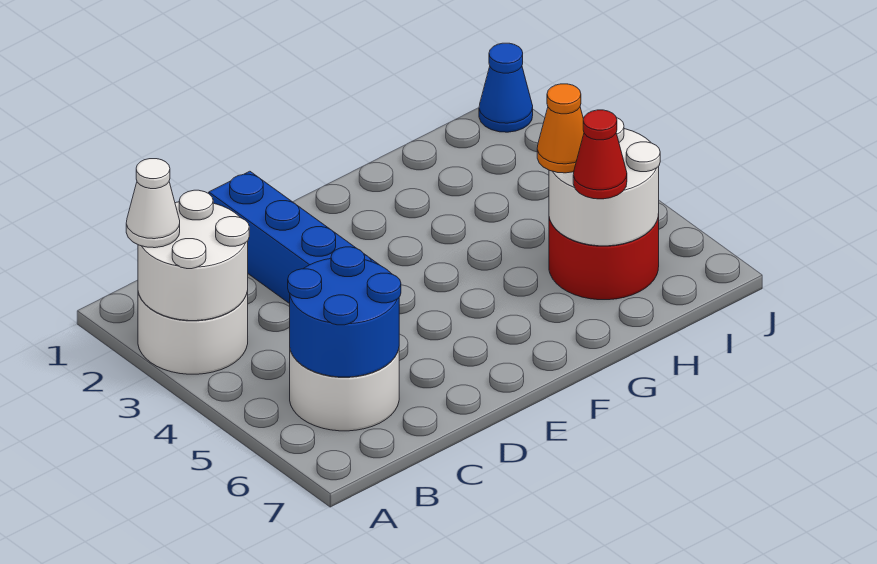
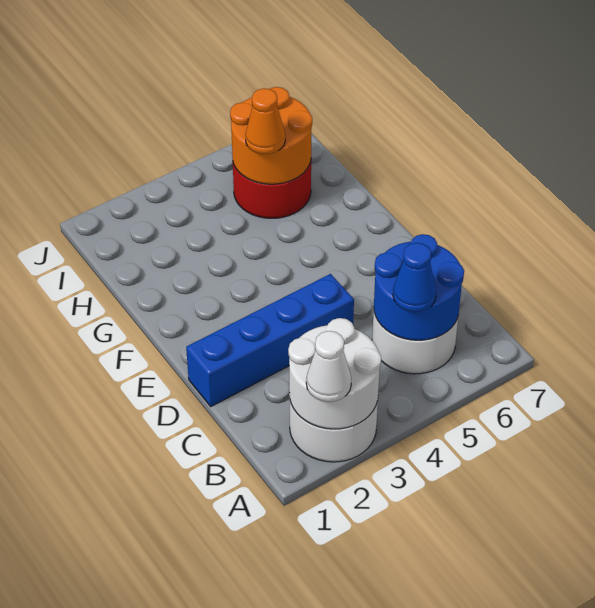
white 2x2 round brick [549,117,660,246] -> orange 2x2 round brick [230,87,312,184]
red 1x1 cone [573,110,627,199] -> none
blue 1x1 cone [479,43,533,132] -> blue 1x1 cone moved to [393,243,436,312]

